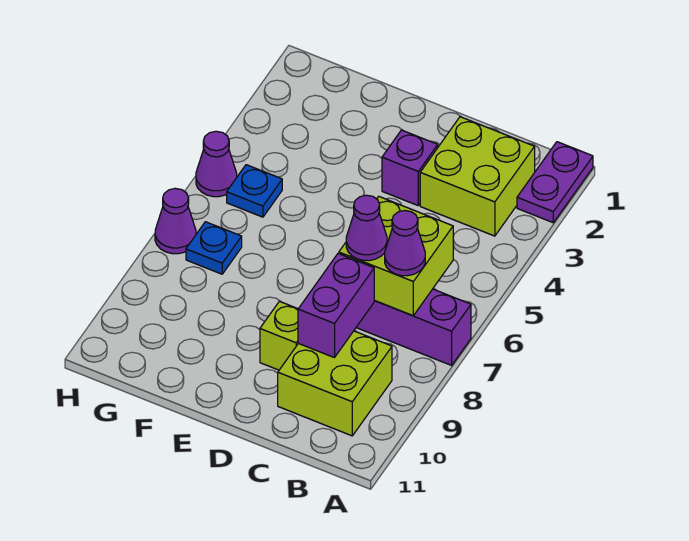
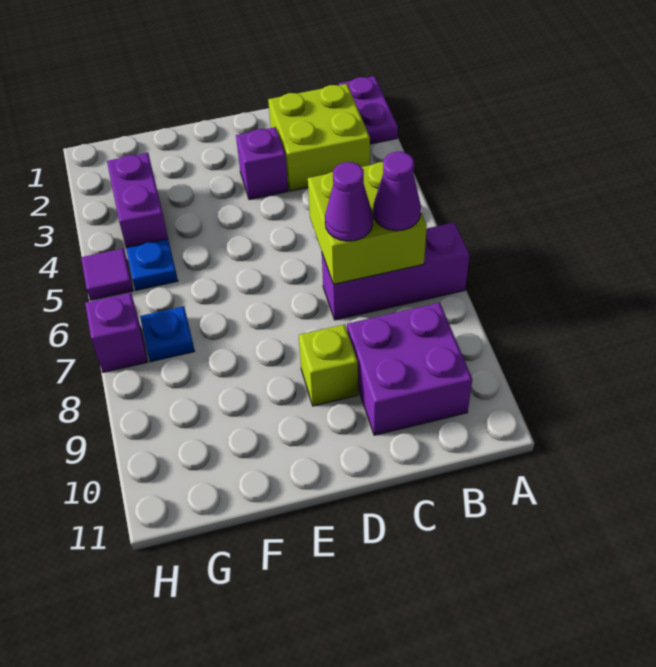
lime 2x2 brick [278,331,392,436] -> purple 2x2 brick [347,303,472,435]
purple 1x2 brick [298,254,374,358] -> purple 1x2 brick moved to [107,153,168,248]
purple 1x1 cone [196,131,237,197] -> purple 1x1 tile [81,248,133,300]
purple 1x1 cone [155,188,196,254] -> purple 1x1 brick [85,293,148,372]

